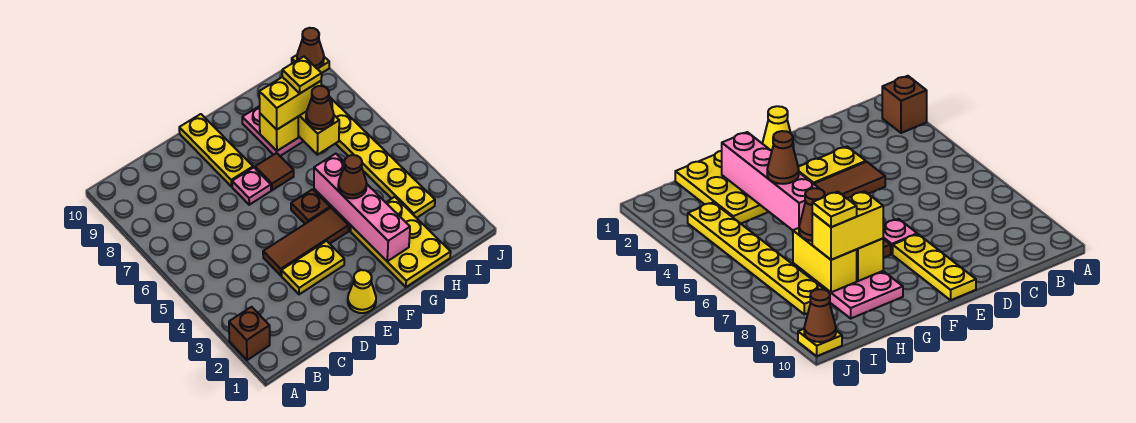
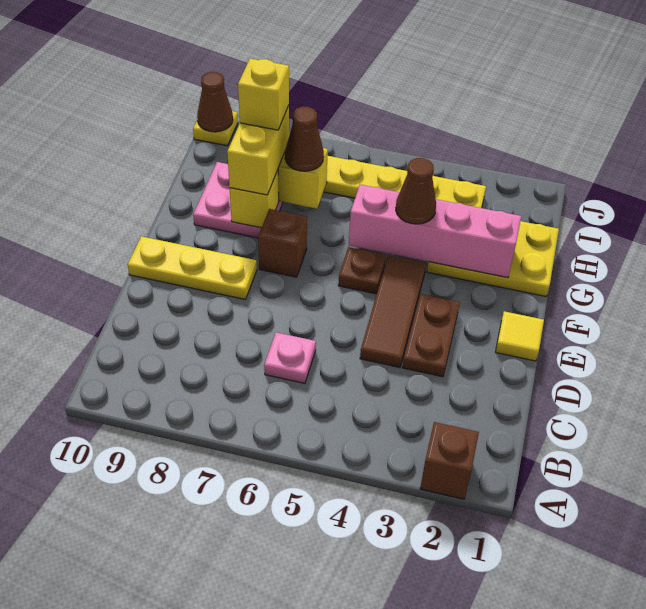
yellow 1x2 plate [282,241,344,294] -> brown 1x2 plate [403,294,460,377]
yellow 1x1 cone [348,270,376,313] -> yellow 1x1 tile [496,311,544,361]
pink 1x1 plate [232,167,271,205] -> pink 1x1 plate moved to [264,332,316,383]
brown 1x1 tile [255,153,294,190] -> brown 1x1 brick [258,209,307,277]
yellow 1x1 plate [282,57,322,93] -> yellow 1x1 brick [238,59,289,130]

